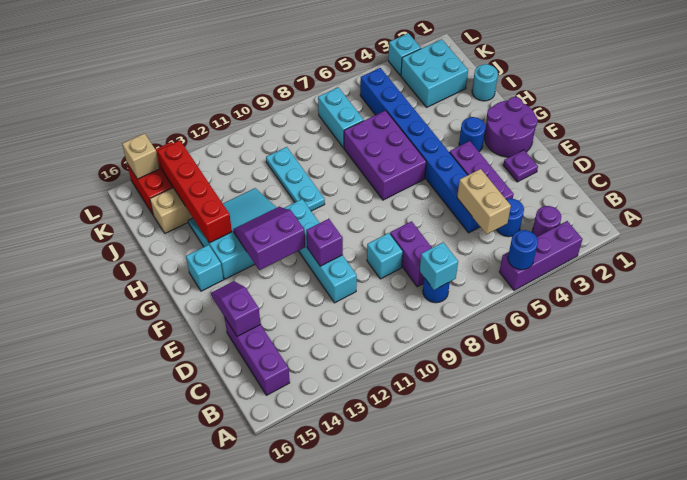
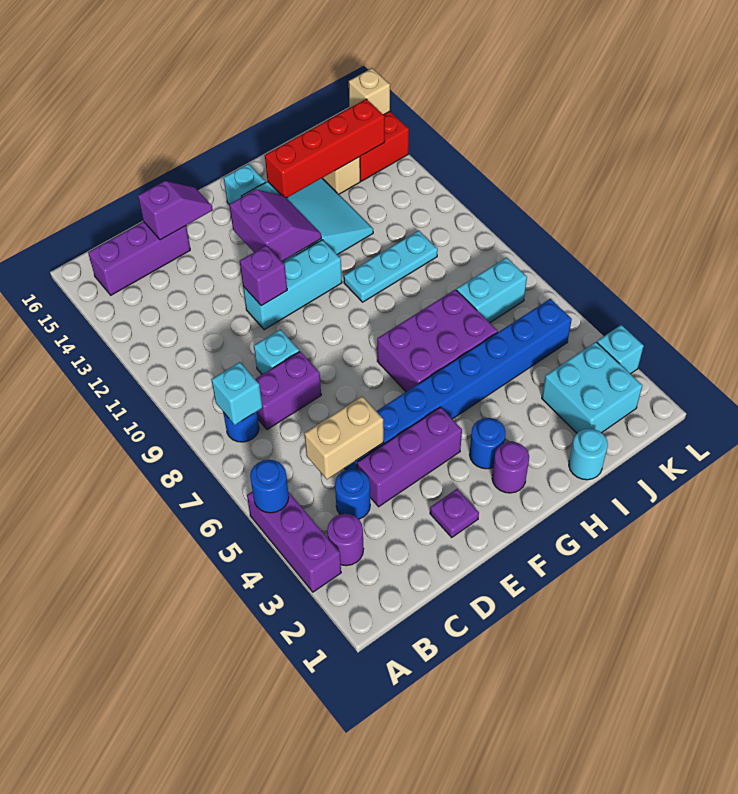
cyan 1x4 brick [285,199,357,303] -> cyan 1x3 brick [243,240,342,330]
purple 2x2 round brick [484,97,538,157] -> purple 1x1 round brick [492,442,529,493]

